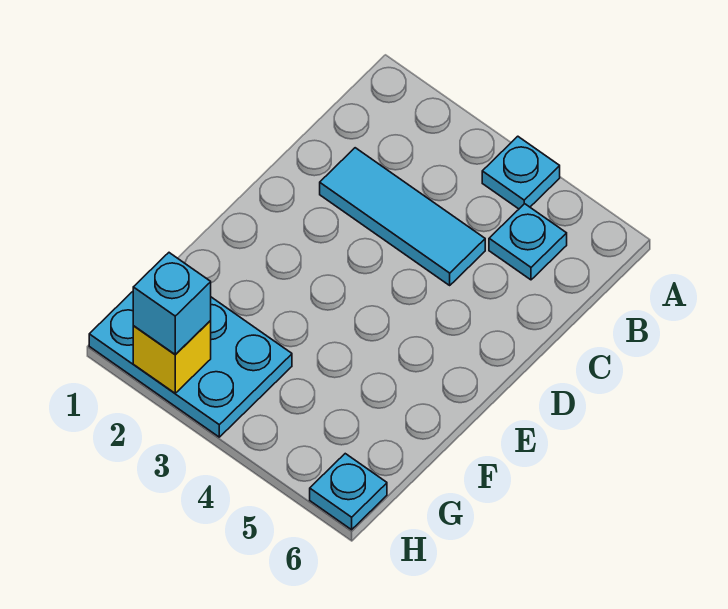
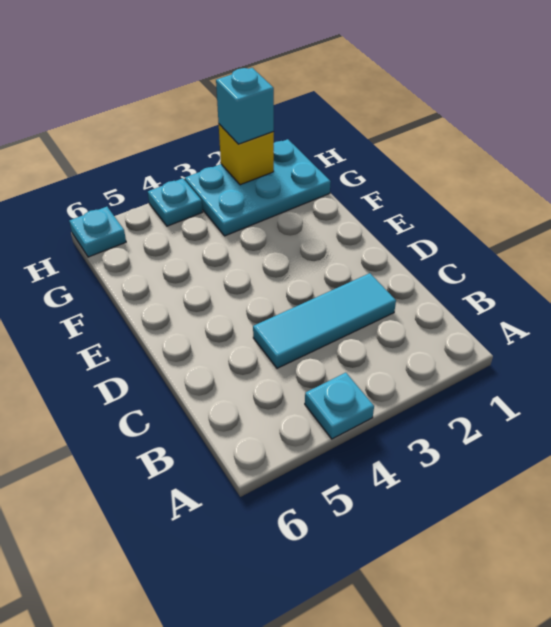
cyan 1x1 plate [489,204,567,280] -> cyan 1x1 plate moved to [148,178,202,226]

